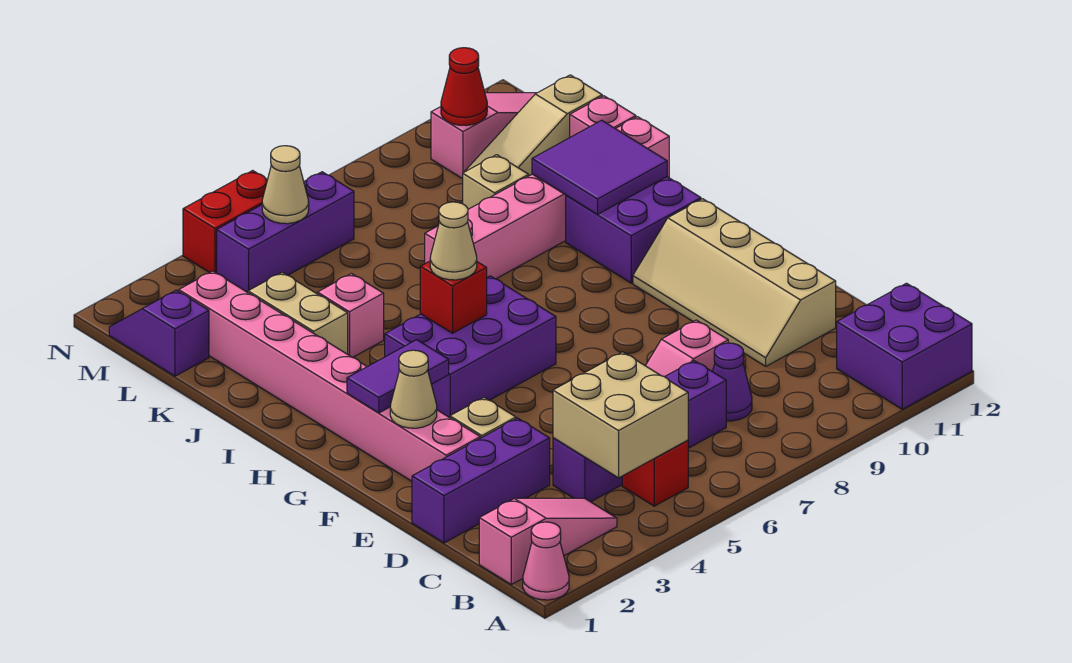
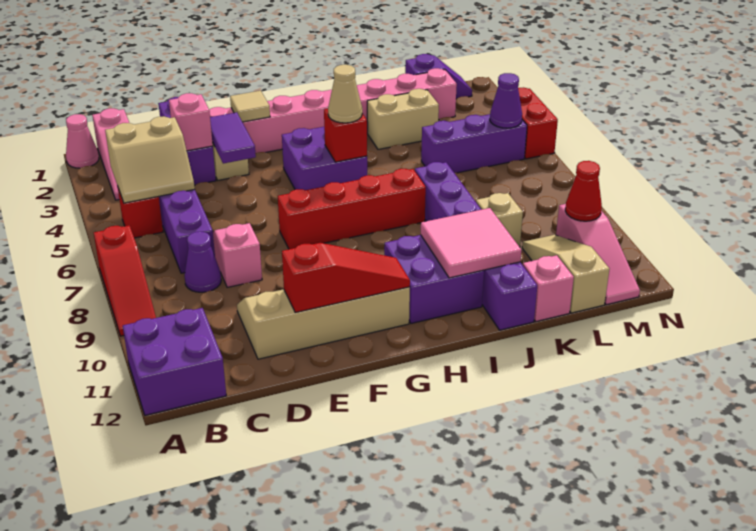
none -> red 1x3 slope [94,225,156,336]
tan 2x2 brick [553,352,688,478] -> tan 2x2 slope [105,116,195,203]
none -> red 1x3 slope [282,243,410,313]
tan 1x1 cone [390,350,437,428] -> tan 1x1 tile [230,91,270,122]
none -> red 1x4 brick [278,169,426,249]
purple 1x2 tile [347,340,449,413] -> purple 1x2 tile moved to [210,112,256,164]
purple 2x3 brick [385,276,556,418] -> purple 2x2 brick [282,127,367,190]
purple 2x2 tile [532,120,667,214] -> pink 2x2 tile [421,208,521,278]
pink 1x1 brick [317,274,384,357] -> pink 1x1 brick moved to [169,93,213,151]
pink 1x6 brick [425,117,669,279] -> purple 1x6 brick [415,162,537,330]
purple 1x3 brick [217,172,354,292] -> purple 1x3 brick turned to [421,114,527,173]
tan 1x1 cone [262,146,309,224] -> purple 1x1 cone [490,73,522,128]

